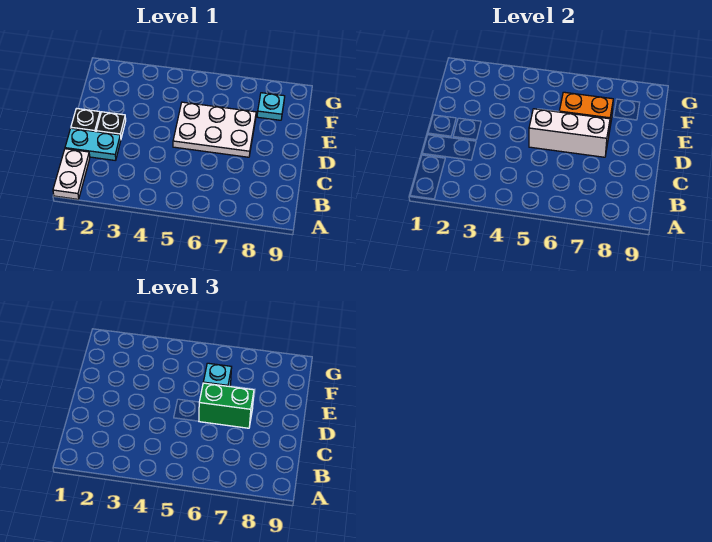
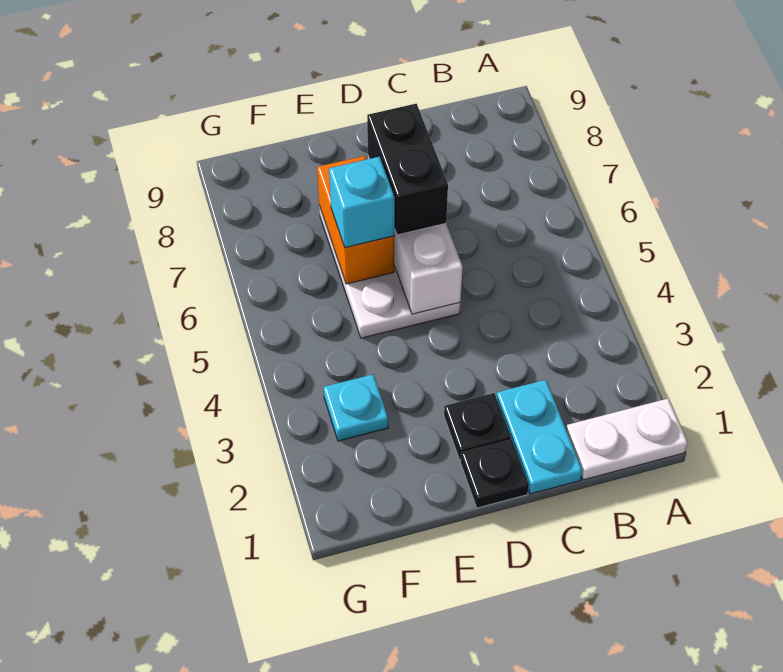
green 1x2 brick [199,383,254,428] -> black 1x2 brick [367,104,448,235]
cyan 1x1 plate [257,93,285,120] -> cyan 1x1 plate moved to [324,375,388,441]

